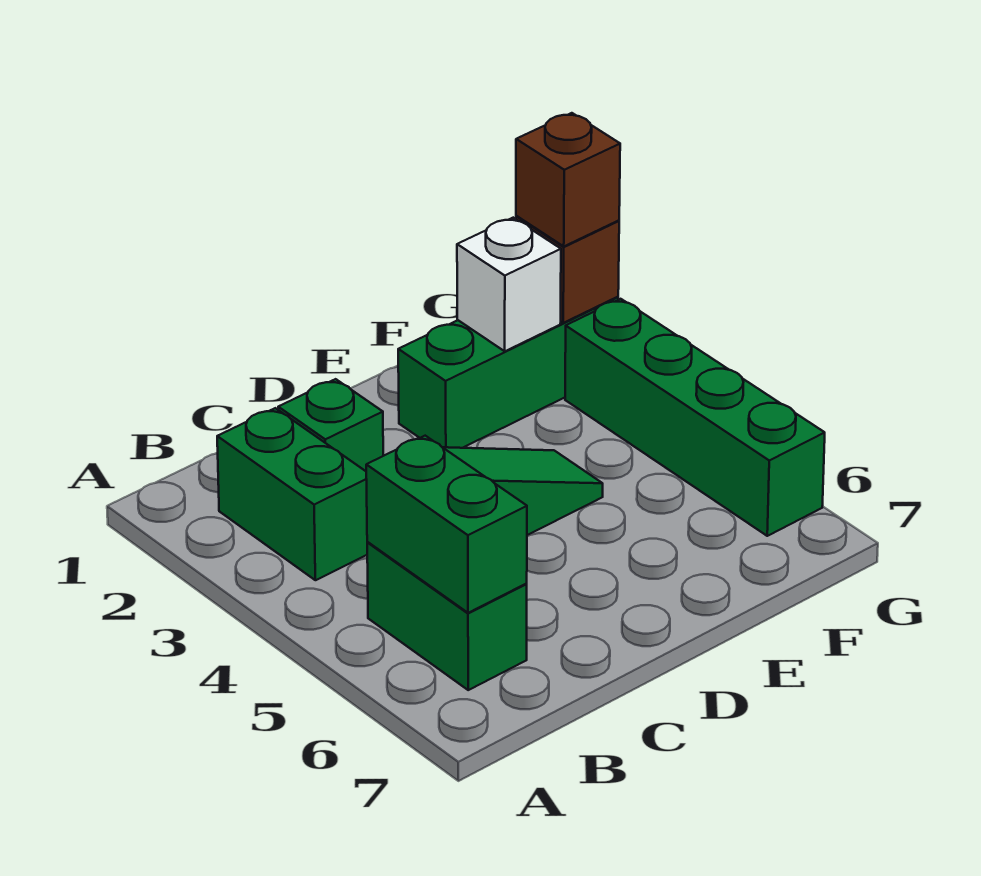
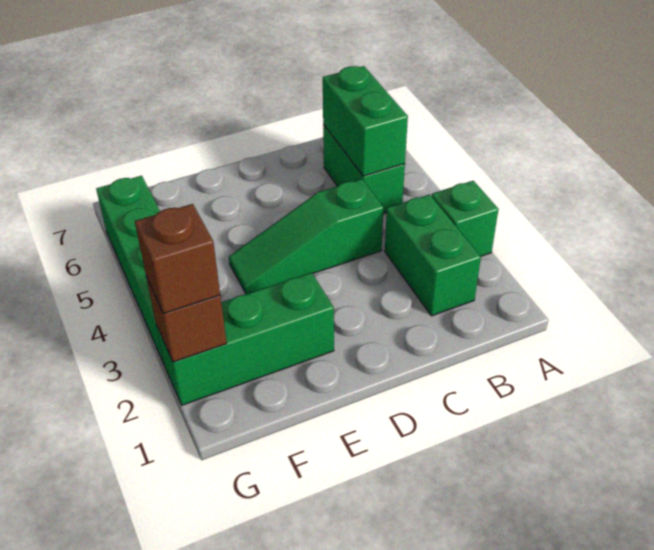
green 1x1 brick [278,379,383,471] -> green 1x1 brick moved to [432,181,498,256]
white 1x1 brick [457,218,561,351] -> none

